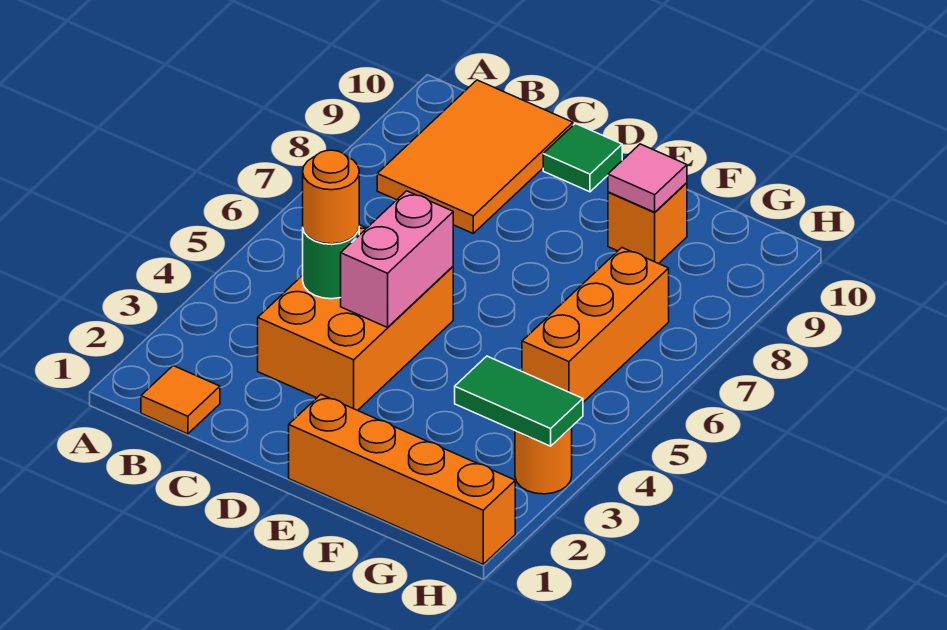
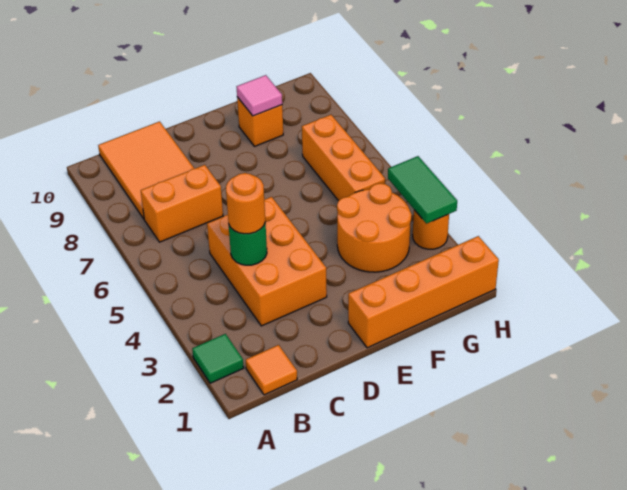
none -> orange 1x2 brick [141,165,223,242]
pink 1x2 brick [341,191,453,327] -> none
green 1x1 tile [543,124,622,192] -> green 1x1 tile moved to [192,334,244,383]
none -> orange 2x2 round brick [337,183,412,272]
green 1x2 tile [455,356,583,446] -> green 1x2 tile turned to [388,156,457,224]

